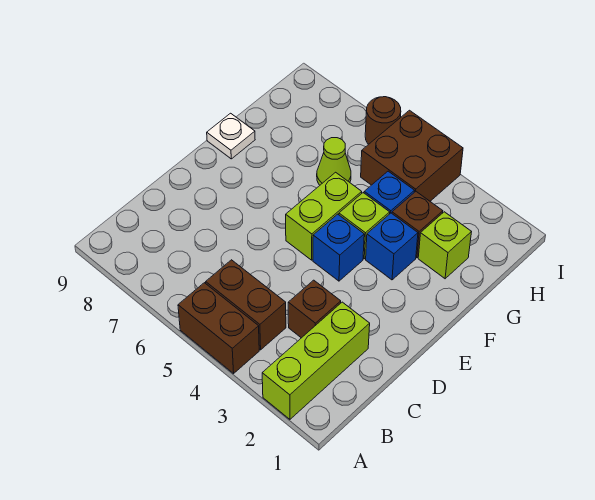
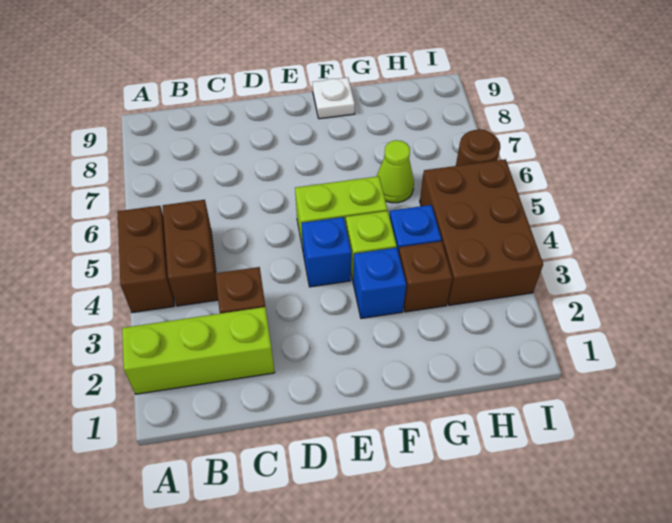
lime 1x1 brick [418,212,472,279] -> none
brown 2x2 brick [361,110,463,201] -> brown 2x3 brick [420,159,543,305]

